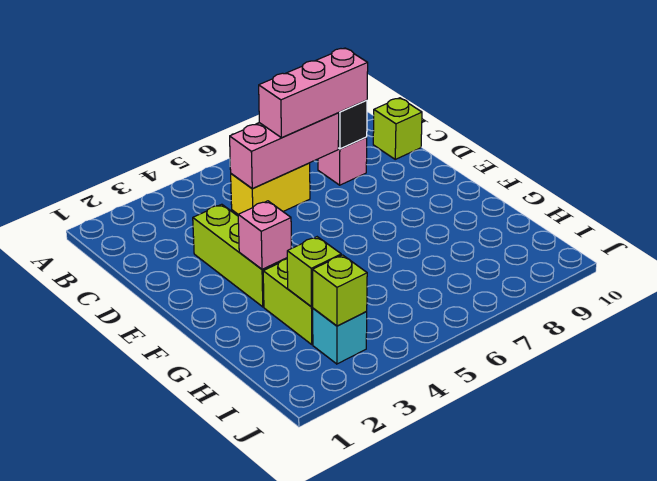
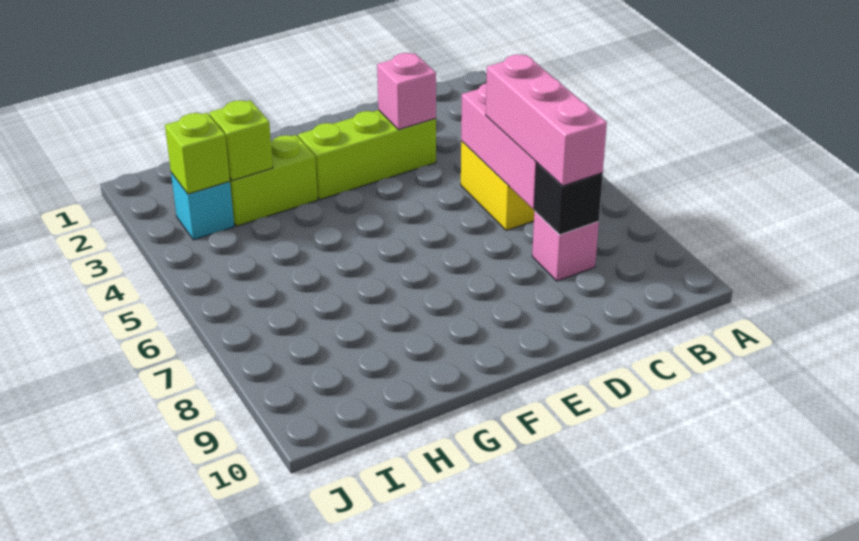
lime 1x1 brick [373,98,422,159] -> none
pink 1x1 brick [238,201,291,269] -> pink 1x1 brick moved to [377,53,436,130]

